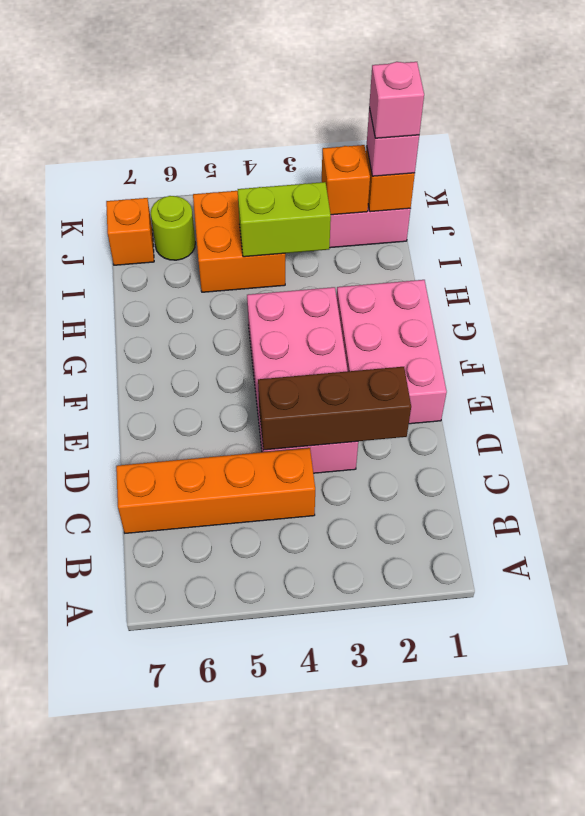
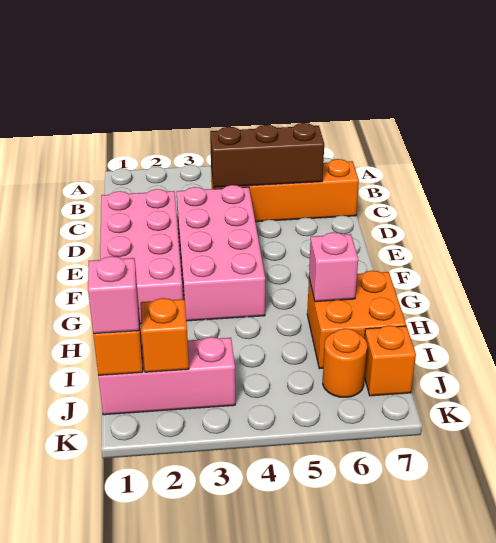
brown 1x3 brick [258,367,411,450] -> brown 1x3 brick moved to [210,123,324,188]
pink 2x3 brick [337,280,447,424] -> pink 2x4 brick [100,189,183,324]
lime 1x2 brick [238,182,331,257] -> none
orange 2x2 brick [193,191,285,292] -> orange 2x2 brick moved to [307,271,406,369]
pink 1x1 brick [369,62,424,138] -> pink 1x1 brick moved to [309,232,358,302]
lime 1x1 round brick [151,196,195,260] -> orange 1x1 round brick [323,328,367,397]

